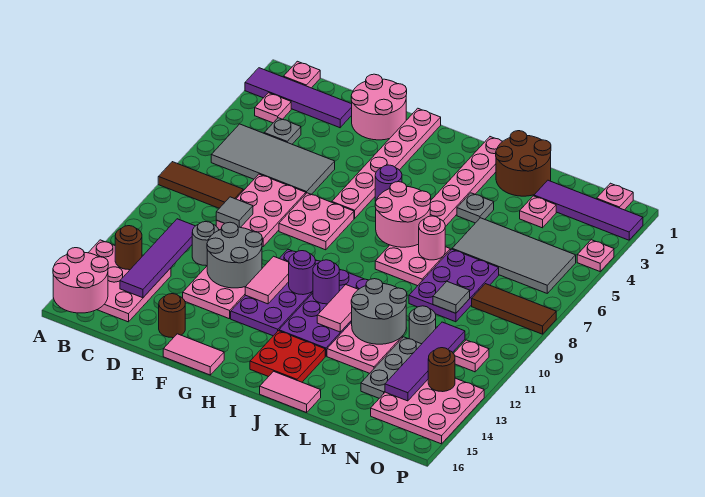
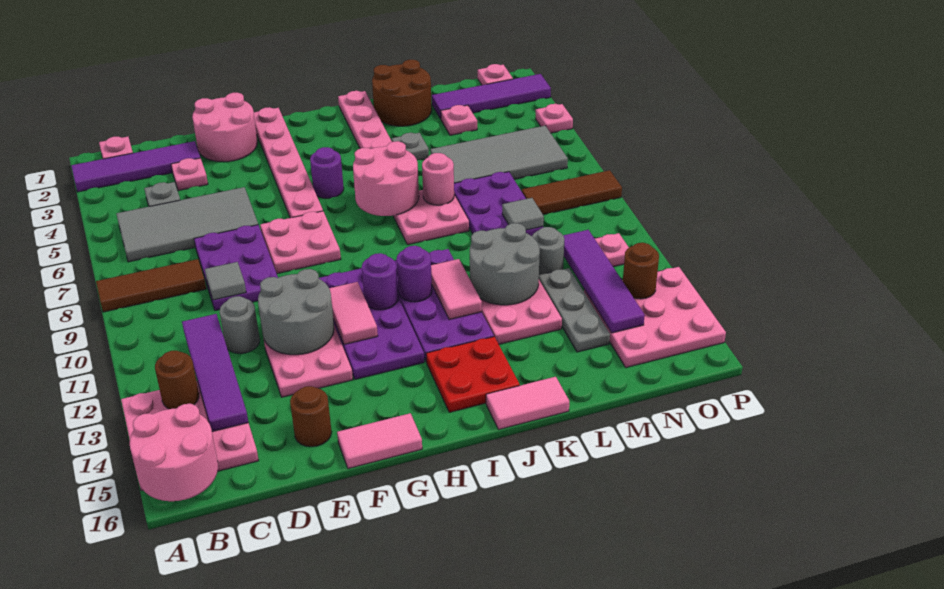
pink 1x1 plate [255,93,291,123] -> pink 1x1 plate moved to [171,158,208,191]
pink 2x3 plate [216,174,306,247] -> purple 2x3 plate [194,225,278,311]

